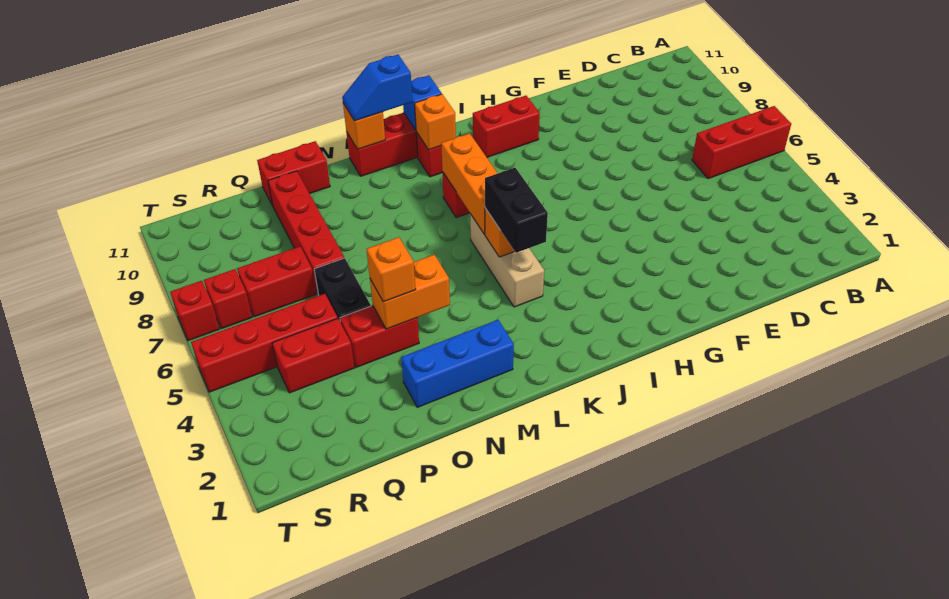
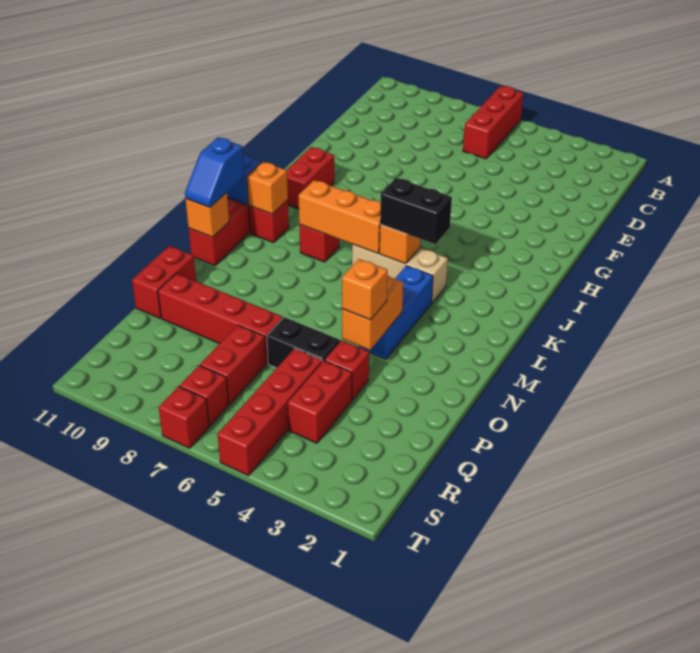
blue 1x3 brick [401,320,514,407] -> blue 1x3 brick moved to [359,266,433,359]
red 1x2 brick [340,306,419,367] -> red 1x1 brick [325,340,369,400]

